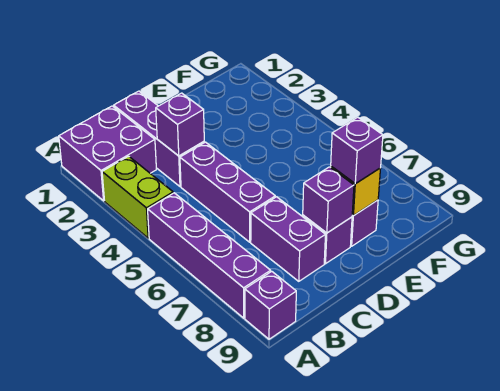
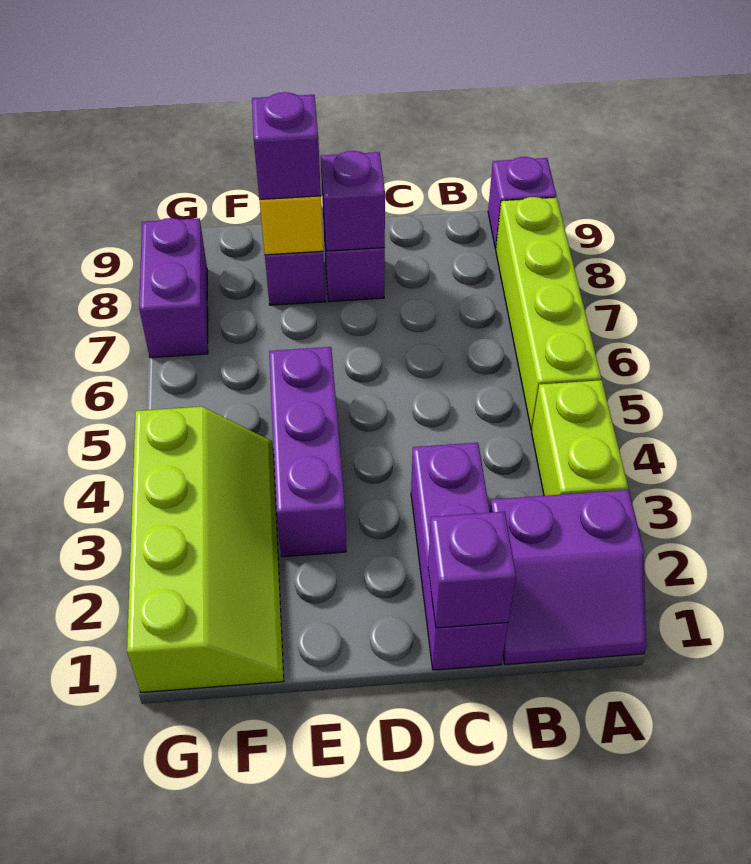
purple 2x2 brick [59,106,156,201] -> purple 2x2 slope [490,490,647,665]
purple 1x4 brick [148,193,271,318] -> lime 1x4 brick [496,197,601,430]
purple 1x1 brick [156,93,204,156] -> purple 1x1 brick moved to [428,512,516,628]
purple 1x3 brick [180,142,275,242] -> purple 1x3 brick moved to [269,347,346,557]
purple 1x2 brick [251,197,325,281] -> purple 1x2 brick moved to [139,218,208,358]
none -> lime 2x4 slope [127,407,284,692]

